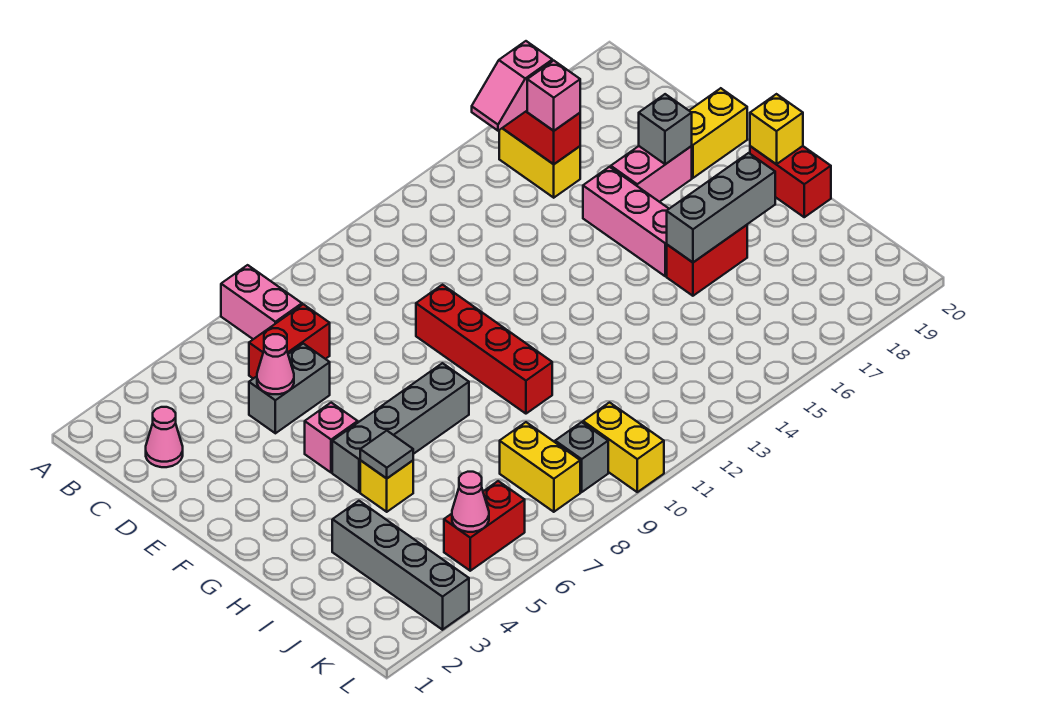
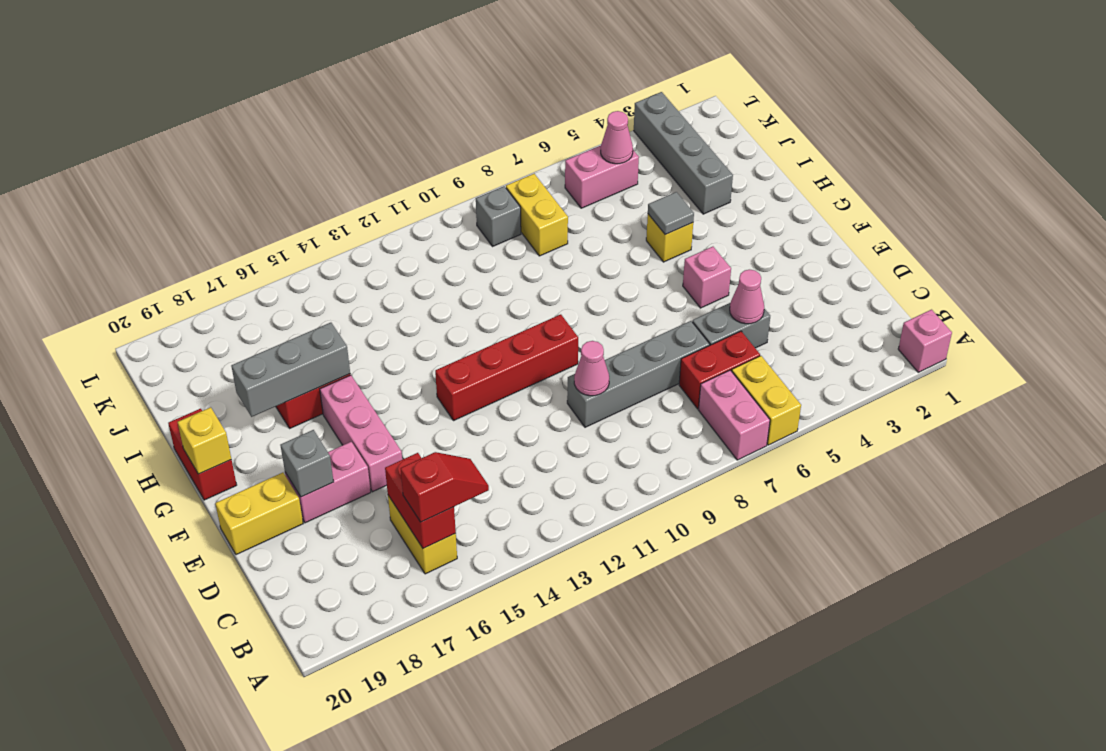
pink 1x2 slope [472,41,552,131] -> red 1x2 slope [401,452,489,522]
pink 1x1 cone [146,407,183,467] -> pink 1x1 cone moved to [574,341,609,396]
pink 1x1 brick [527,61,580,131] -> pink 1x1 brick moved to [898,310,952,372]
red 1x4 brick [416,285,552,414] -> red 1x4 brick turned to [435,314,578,421]
grey 1x4 brick [332,363,469,492] -> grey 1x4 brick moved to [567,321,710,427]
red 1x2 brick [444,481,525,571] -> pink 1x2 brick [565,146,639,208]
yellow 1x2 brick [583,403,664,492] -> yellow 1x2 brick moved to [732,356,801,445]

